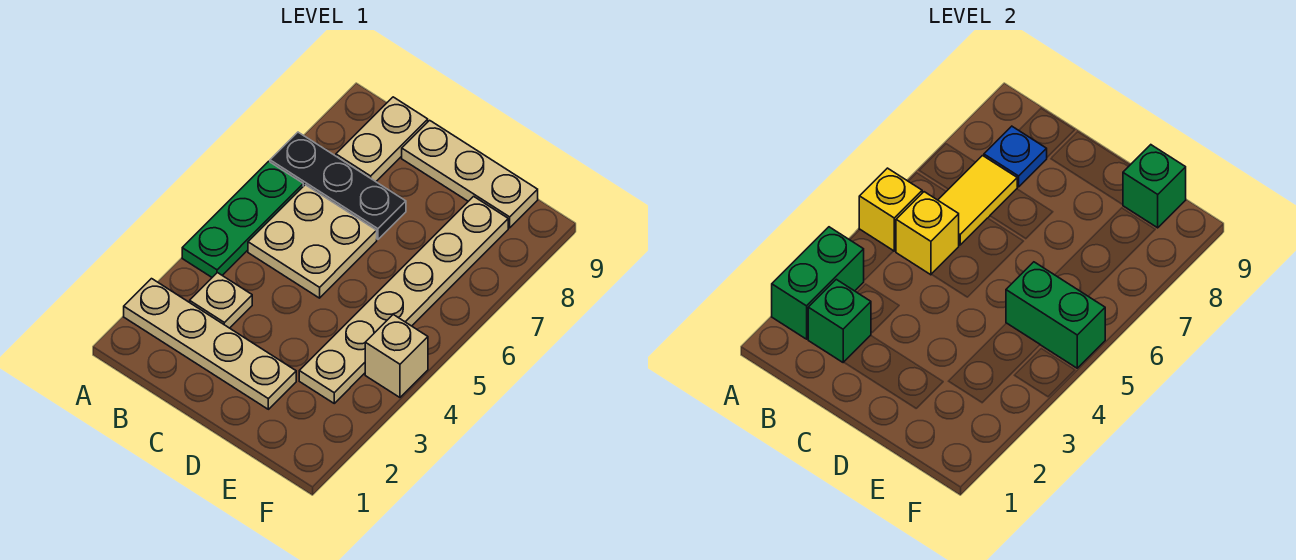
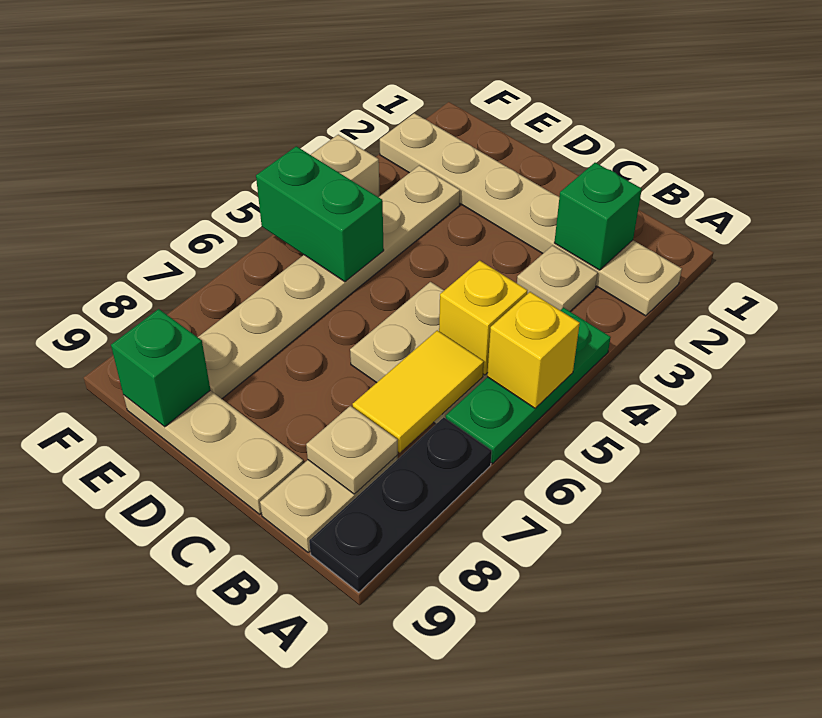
tan 1x4 plate [124,279,296,409] -> tan 1x6 plate [380,113,682,316]
green 1x2 brick [772,227,864,339] -> none
black 1x3 plate [270,132,406,239] -> black 1x3 plate turned to [309,417,492,592]
blue 1x1 plate [984,126,1047,187] -> tan 1x1 plate [306,406,398,494]

